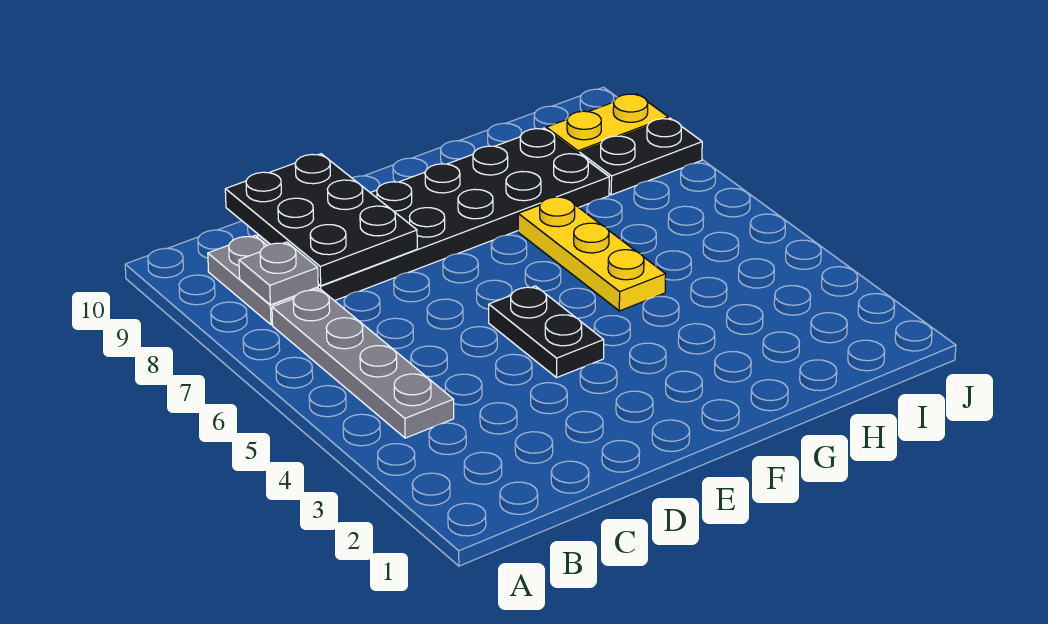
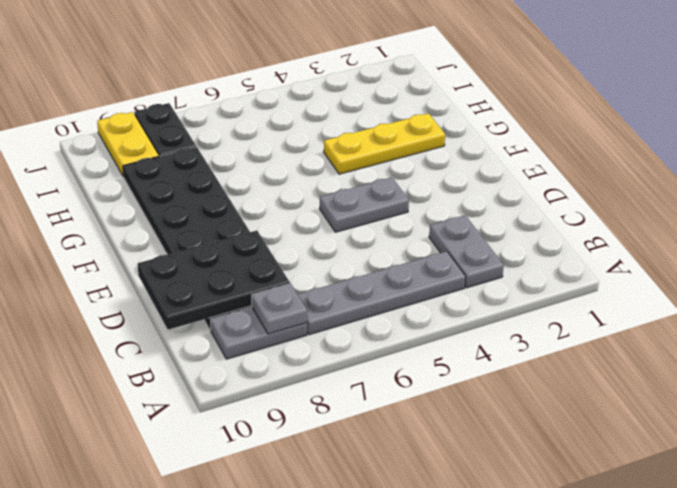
none -> grey 1x2 plate [429,215,504,288]
black 1x2 plate [489,286,604,378] -> grey 1x2 plate [320,177,409,232]
yellow 1x3 plate [518,196,666,311] -> yellow 1x3 plate moved to [324,113,445,174]

